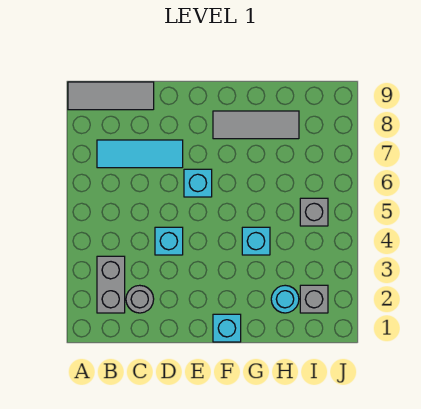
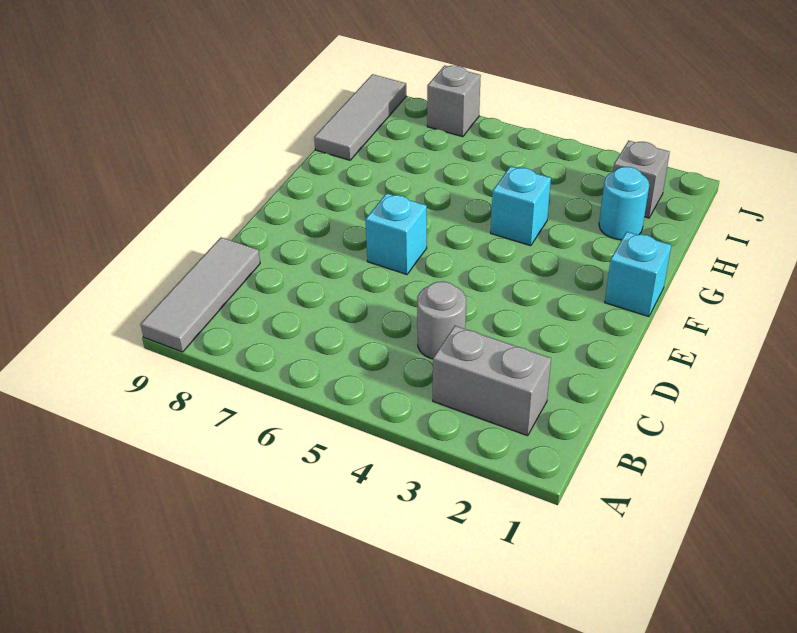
cyan 1x3 tile [97,140,183,168] -> none
grey 1x1 round brick [126,285,154,313] -> grey 1x1 round brick moved to [417,281,466,359]
cyan 1x1 brick [155,227,183,255] -> none
grey 1x3 tile [213,111,299,139] -> grey 1x3 tile moved to [314,74,406,160]
grey 1x1 brick [300,198,328,226] -> grey 1x1 brick moved to [427,66,481,137]

